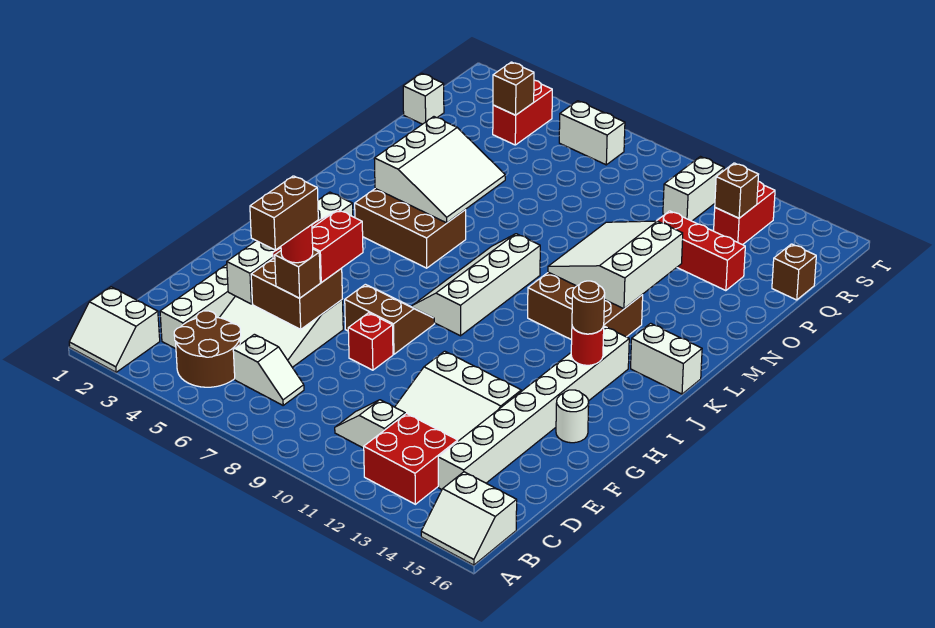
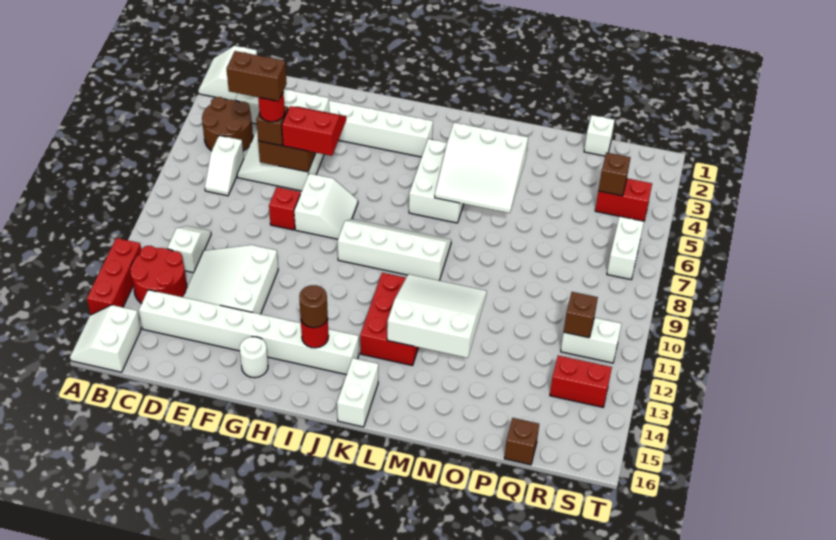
red 2x2 brick [364,414,458,504] -> red 2x2 round brick [130,246,187,304]
brown 2x2 slope [345,284,435,354] -> white 2x2 slope [294,173,358,239]
brown 2x3 brick [355,189,466,268] -> white 2x3 brick [409,139,464,223]
brown 2x3 brick [528,272,643,340] -> red 2x3 brick [360,273,418,366]
red 1x3 brick [657,211,745,291] -> red 1x3 brick moved to [87,238,141,315]
brown 1x1 brick [715,163,759,218] -> brown 1x1 brick moved to [564,292,598,338]

